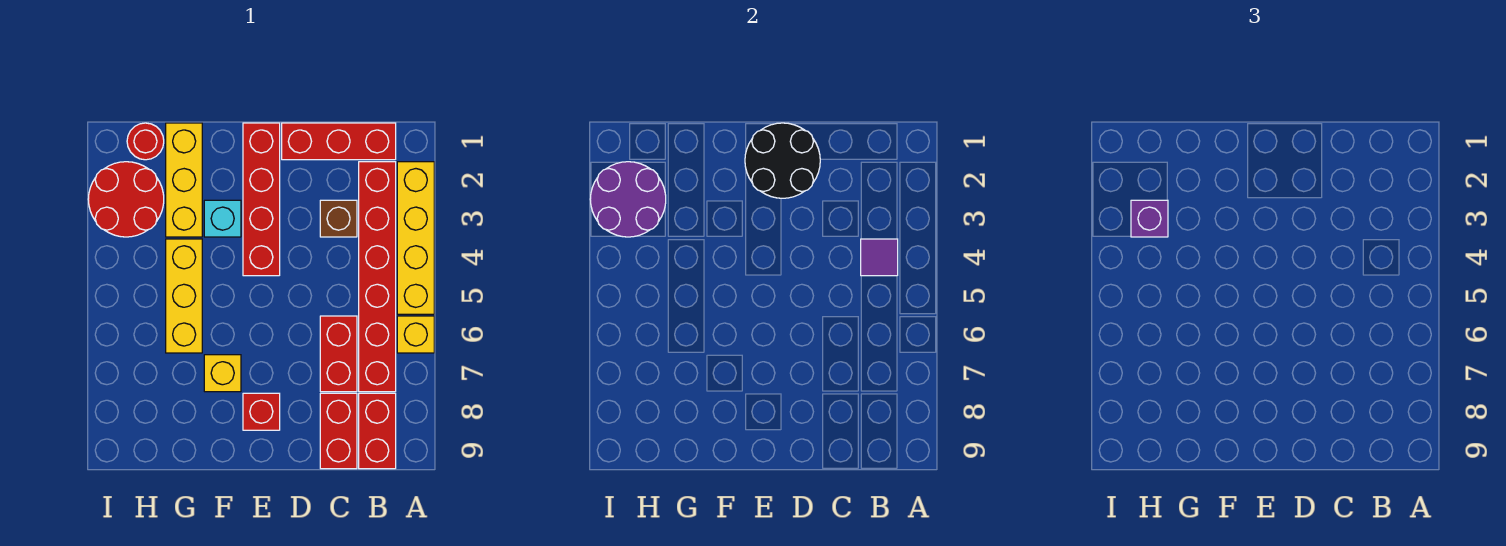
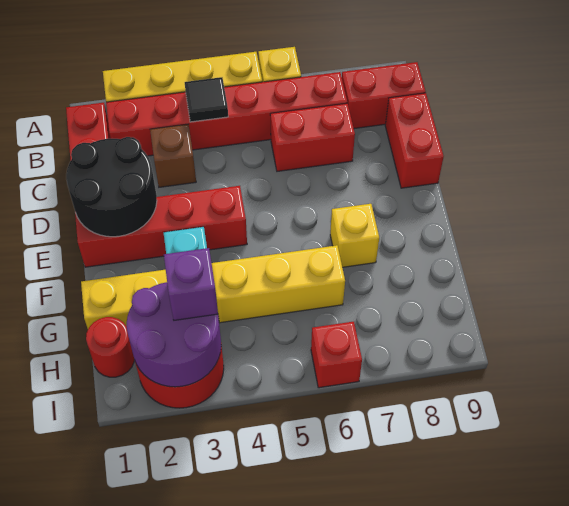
purple 1x1 tile [861,239,898,276] -> black 1x1 tile [185,77,228,122]
red 1x2 brick [320,393,357,469] -> red 1x2 brick turned to [385,93,444,188]
red 1x1 brick [243,393,280,430] -> red 1x1 brick moved to [311,322,362,388]

